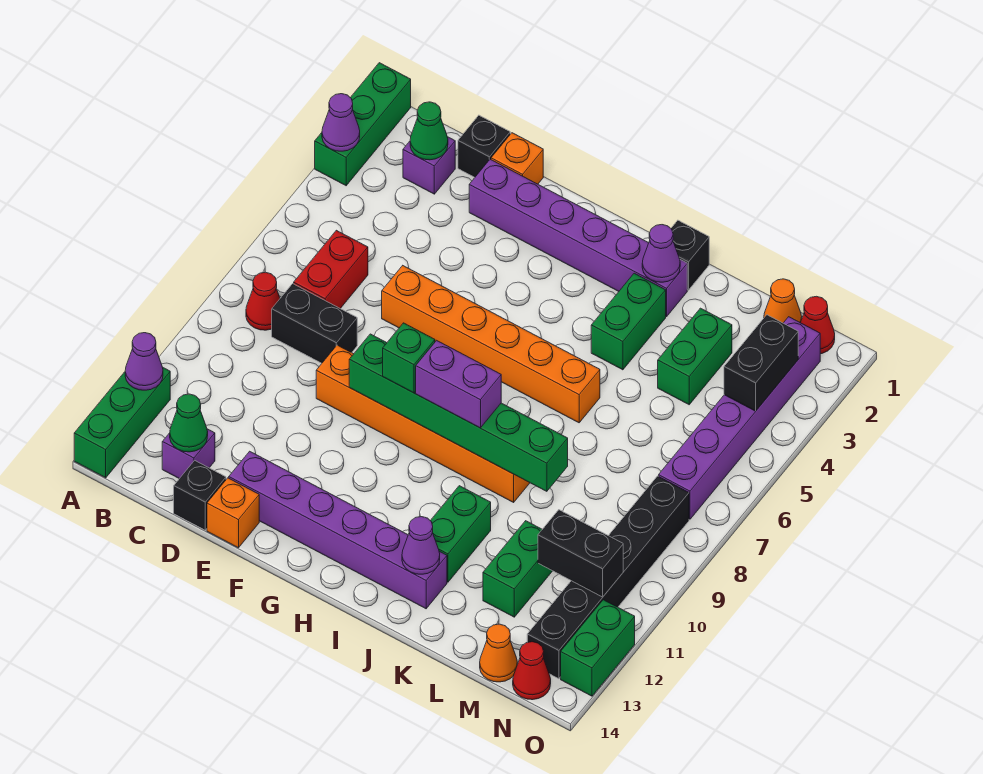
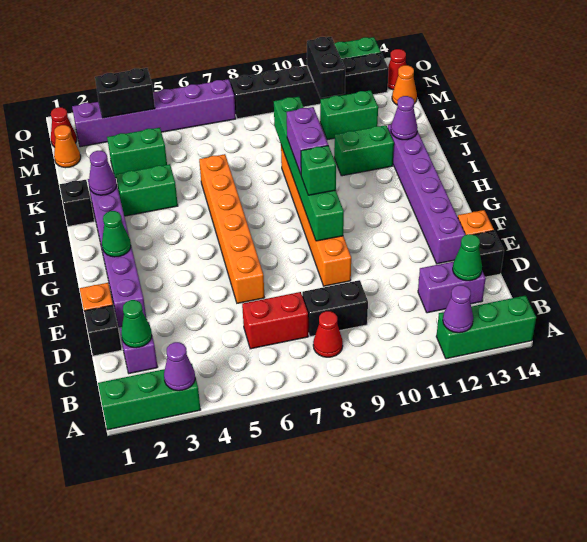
black 1x2 brick [272,284,357,363] -> black 1x2 brick turned to [302,280,368,337]
purple 1x1 brick [162,429,215,479] -> purple 1x2 brick [418,262,486,313]
none -> green 1x1 cone [102,211,131,257]

